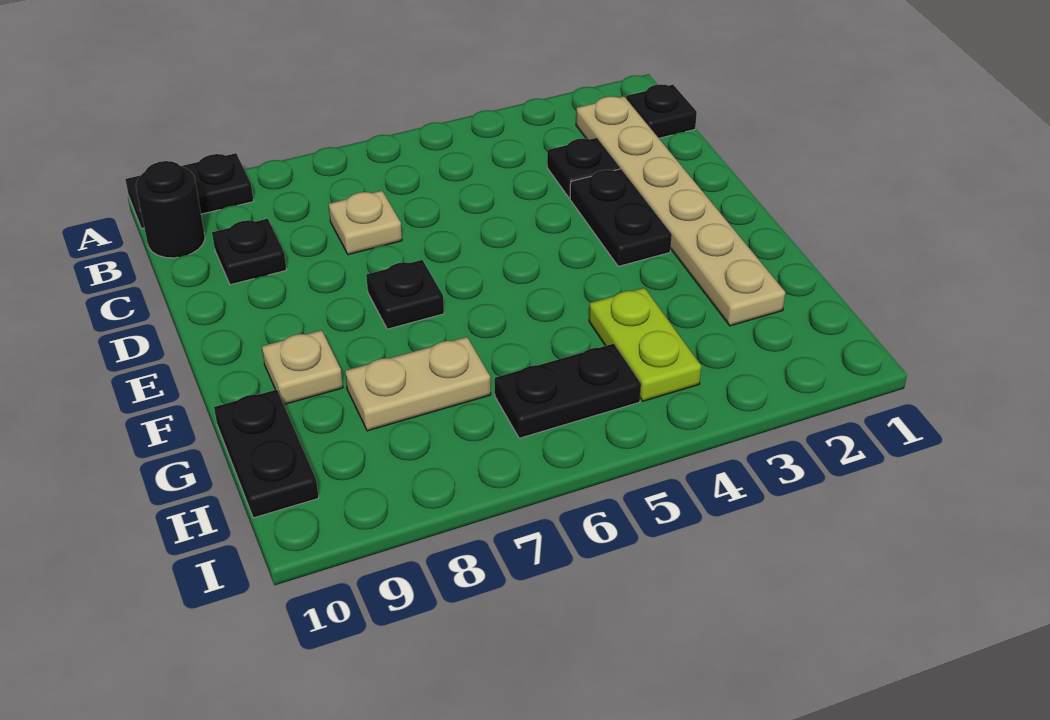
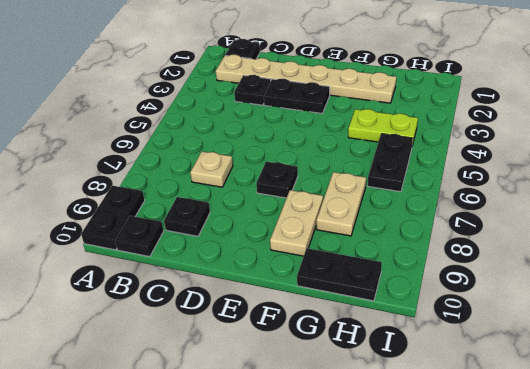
black 1x1 round brick [136,161,205,258] -> black 1x1 plate [115,216,164,257]
tan 1x1 plate [262,330,343,404] -> tan 1x2 plate [270,190,323,256]

